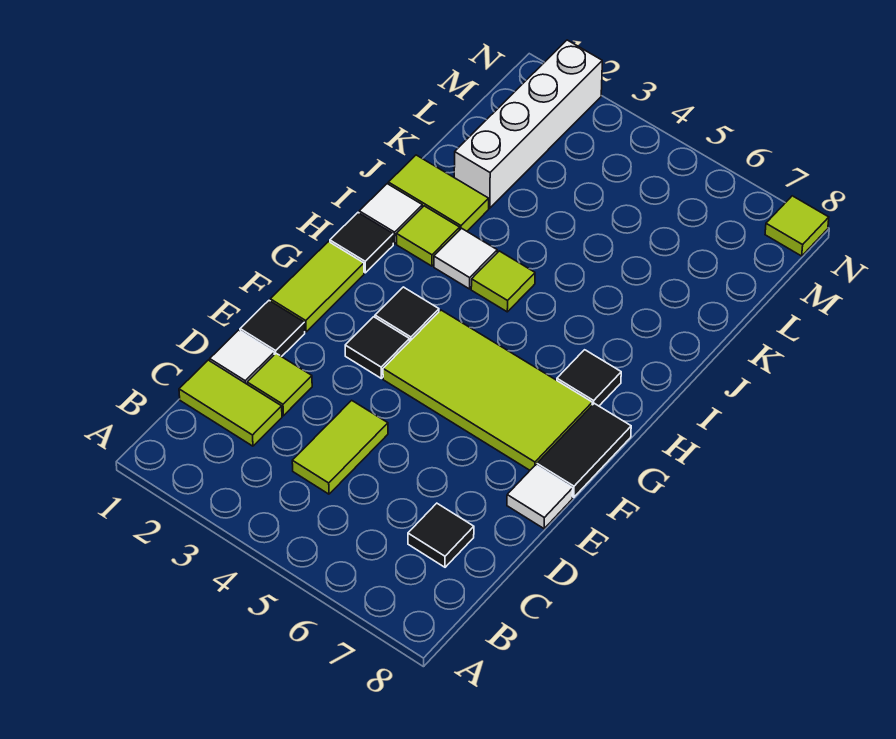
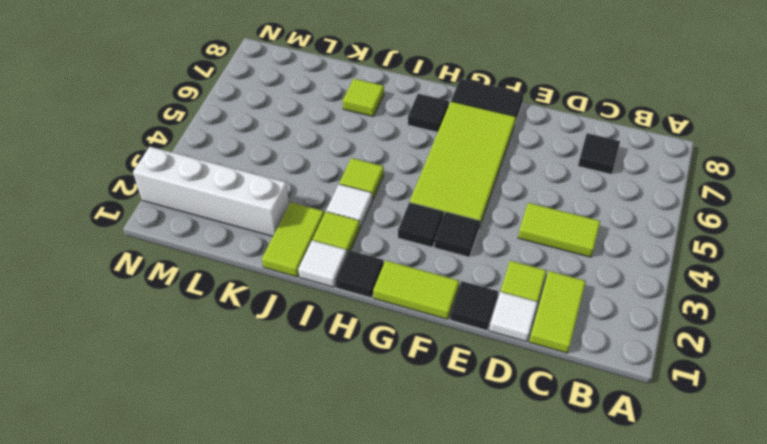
white 1x1 tile [507,465,573,529] -> none
lime 1x1 tile [765,196,829,256] -> lime 1x1 tile moved to [343,79,384,117]

